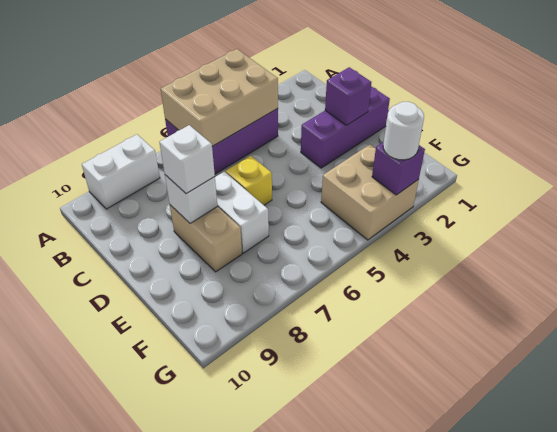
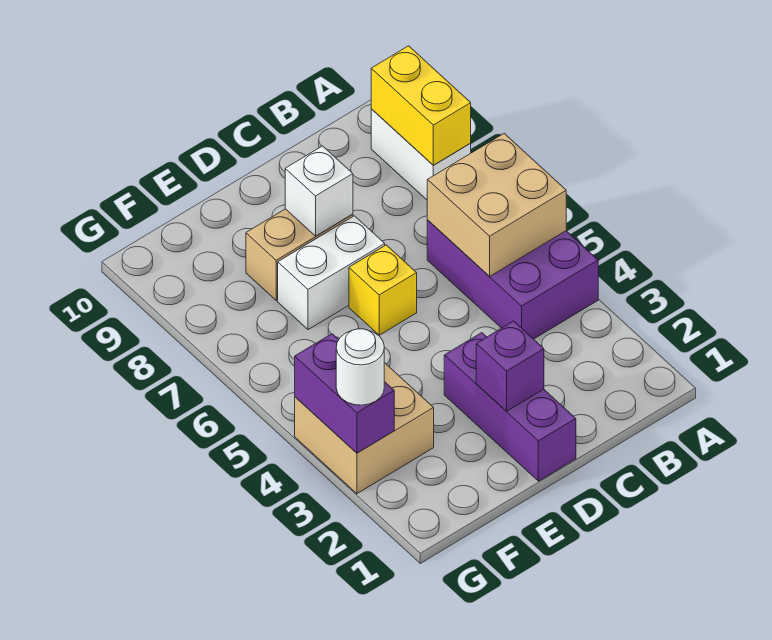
tan 2x3 brick [161,49,278,146] -> tan 2x2 brick [427,134,566,276]
none -> yellow 1x2 brick [371,46,471,165]
white 1x1 brick [159,125,215,194] -> none
purple 1x1 brick [372,142,425,195] -> purple 1x2 brick [295,334,394,453]

